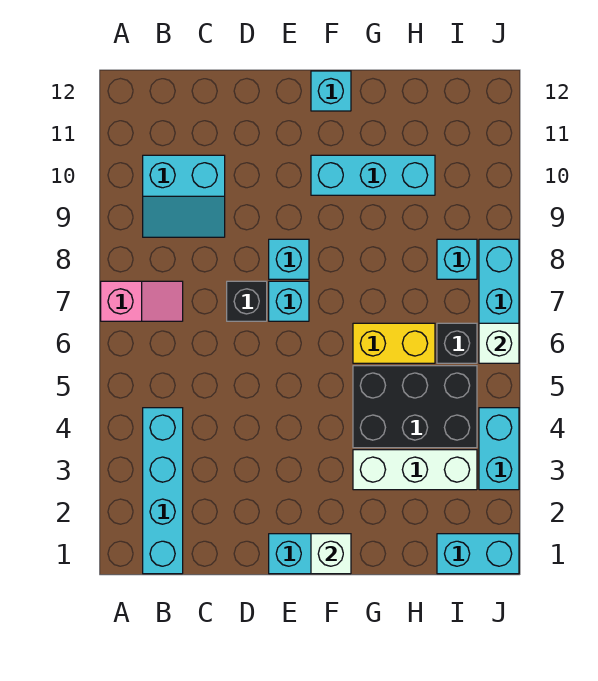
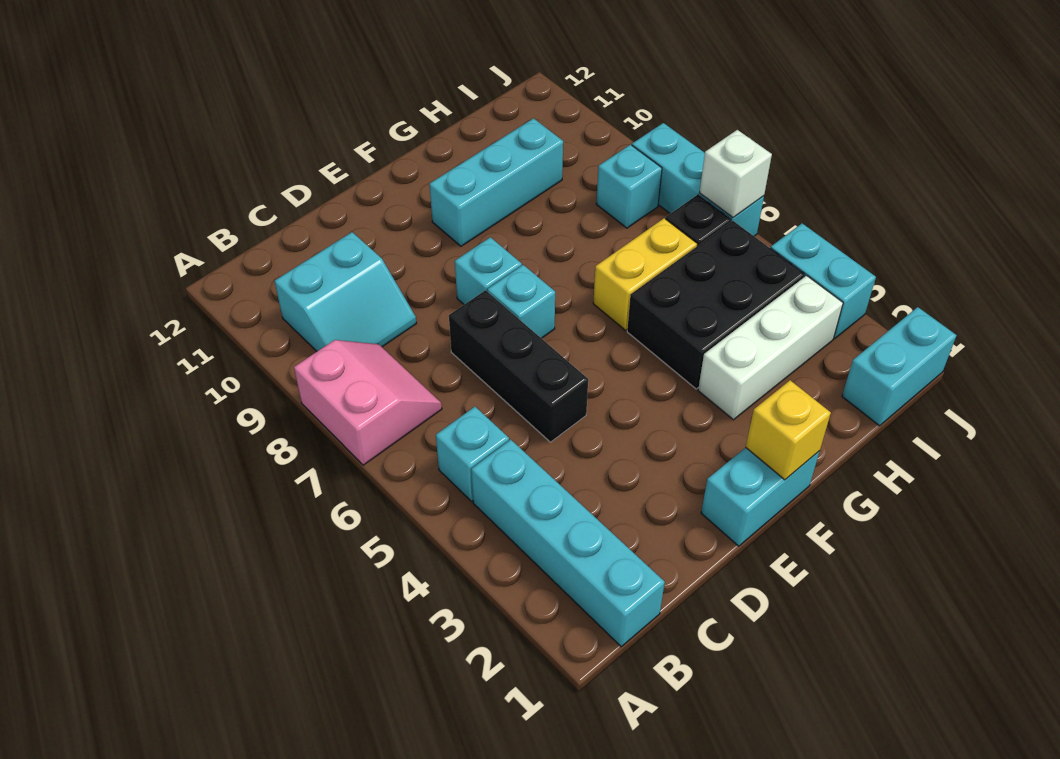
pink 1x2 slope [101,281,183,321] -> pink 2x2 slope [294,340,442,465]
black 1x1 brick [227,281,267,321] -> black 1x3 brick [449,290,588,442]
white 1x1 brick [311,534,351,574] -> yellow 1x1 brick [746,380,831,480]
cyan 1x1 brick [311,71,351,111] -> cyan 1x1 brick moved to [436,407,509,501]

